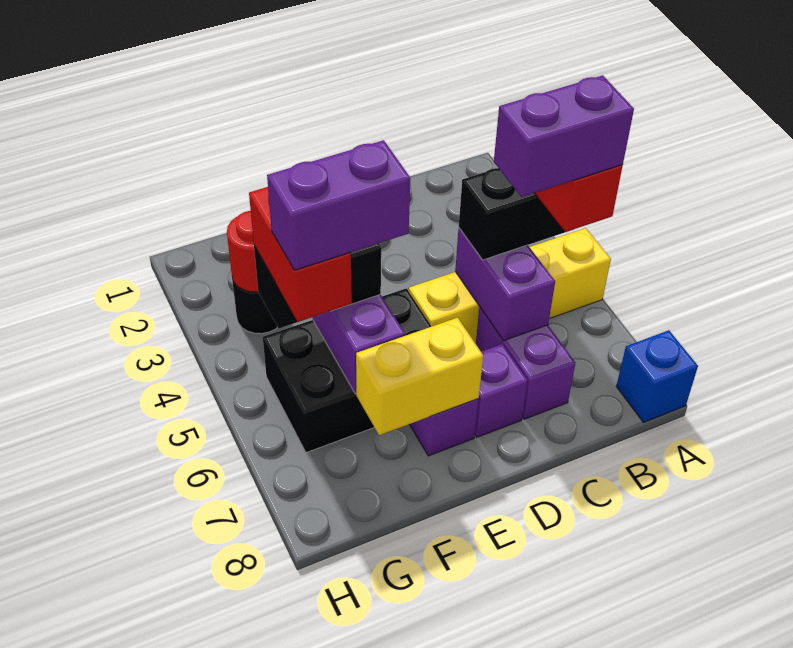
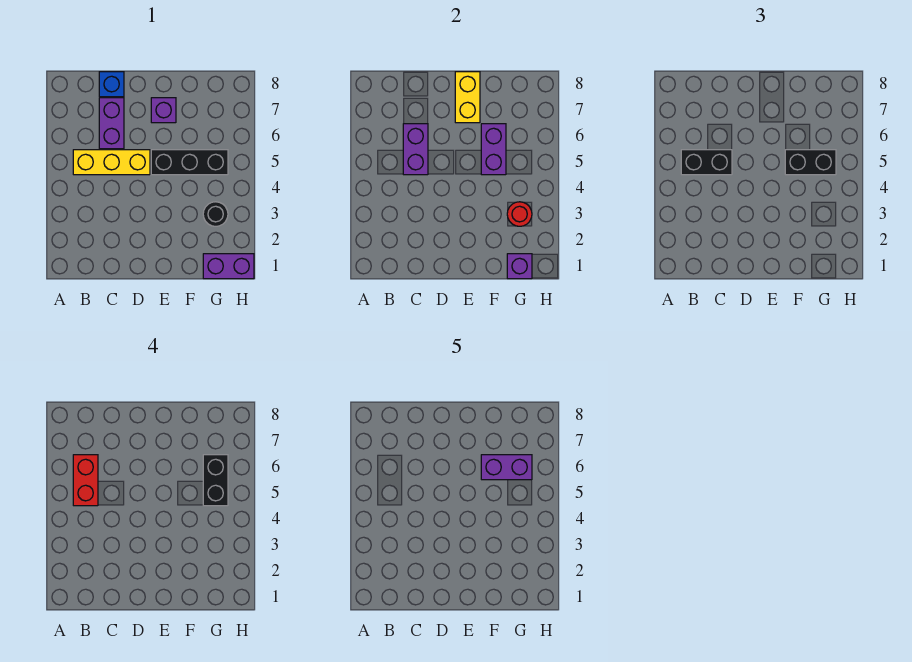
yellow 1x4 brick [409,228,611,344] -> yellow 1x3 brick [73,150,150,175]
blue 1x1 brick [616,330,698,422] -> blue 1x1 brick moved to [99,72,124,97]
purple 1x2 brick [494,75,634,197] -> purple 1x2 brick moved to [203,254,254,279]
purple 1x1 brick [475,344,528,437] -> purple 1x1 brick moved to [507,254,532,279]
black 2x3 brick [263,288,431,453] -> black 1x3 brick [151,150,228,175]
yellow 1x2 brick [356,318,483,435] -> yellow 1x2 brick turned to [455,72,480,123]
red 1x2 brick [249,187,352,322] -> black 1x2 brick [203,455,228,506]

